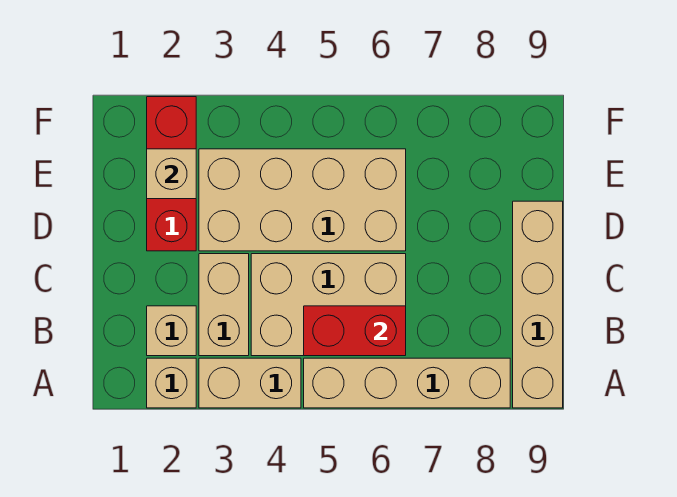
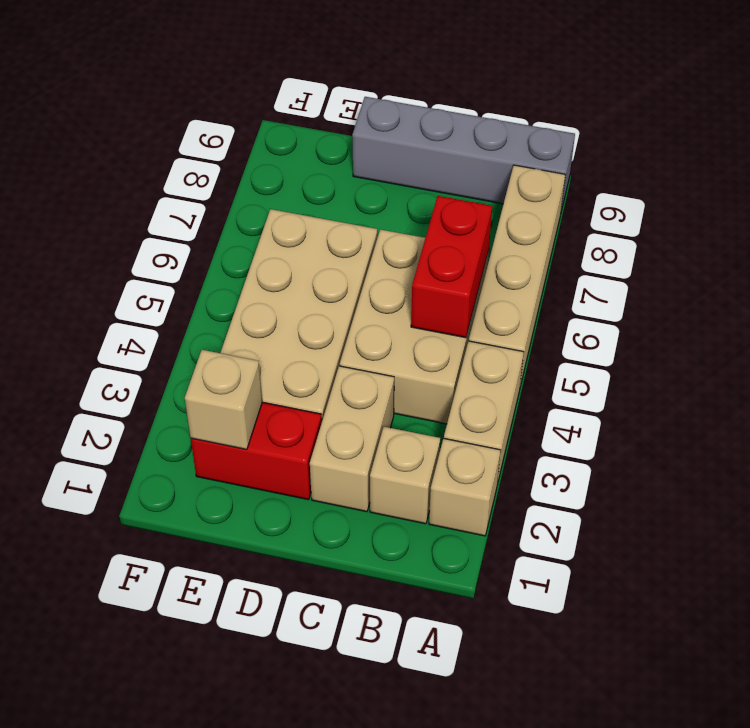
tan 1x4 brick [513,201,563,408] -> grey 1x4 brick [352,97,575,211]
tan 1x2 brick [199,254,249,356] -> tan 1x2 brick turned to [310,366,394,512]
red 1x3 brick [147,97,196,251] -> red 1x2 brick [191,402,322,500]

